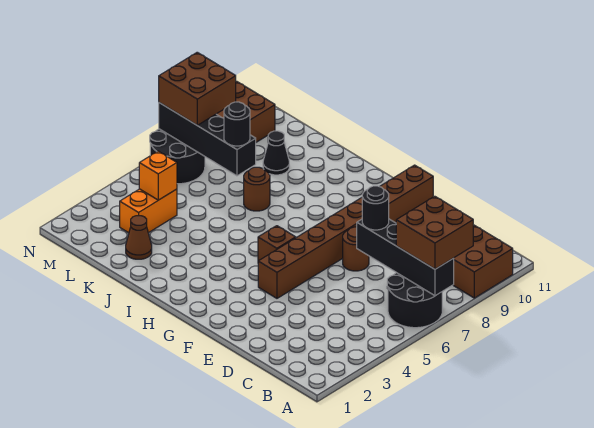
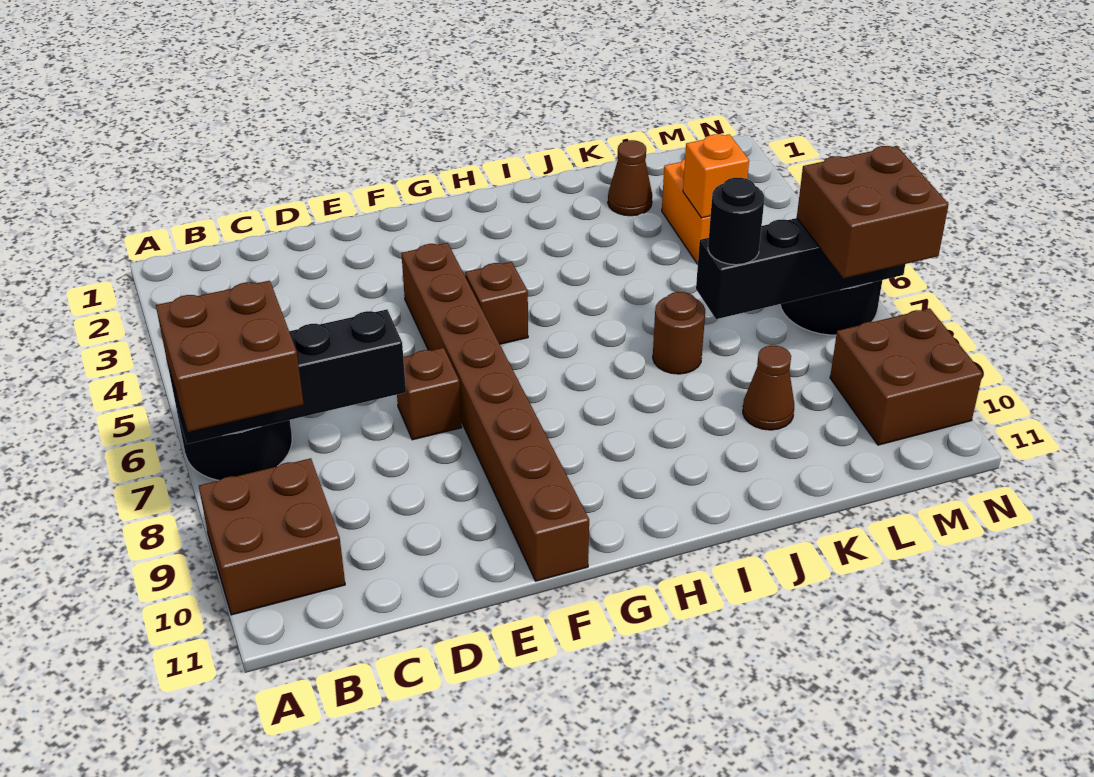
black 1x1 round brick [362,186,389,230] -> none
brown 1x1 round brick [343,227,369,271] -> brown 1x1 brick [397,348,462,440]
black 1x1 cone [263,131,289,175] -> brown 1x1 cone [743,346,794,430]

